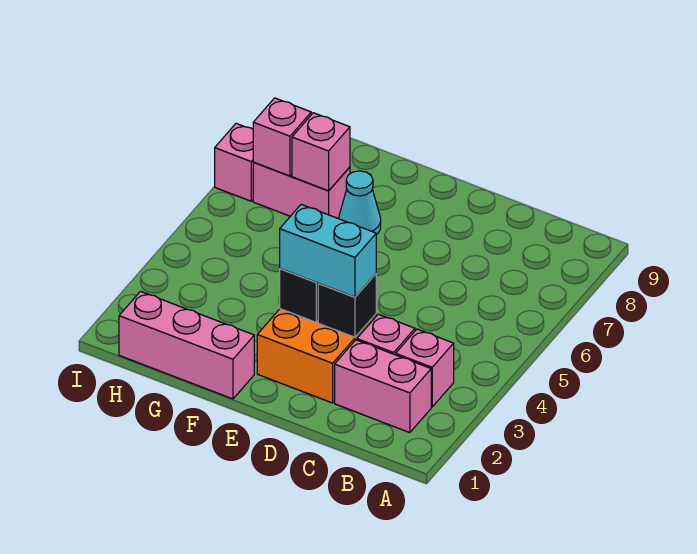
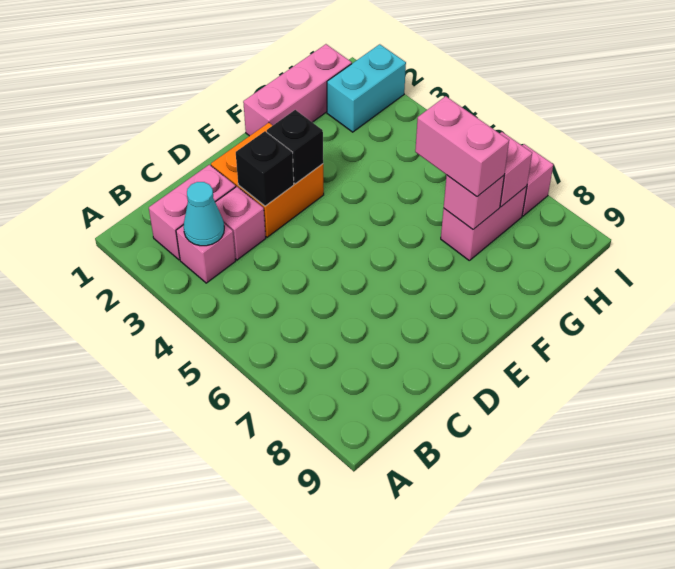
cyan 1x2 brick [280,205,376,297] -> cyan 1x2 brick moved to [327,44,406,132]
cyan 1x1 cone [339,171,381,235] -> cyan 1x1 cone moved to [184,182,224,246]
none -> pink 1x2 brick [415,96,509,197]

